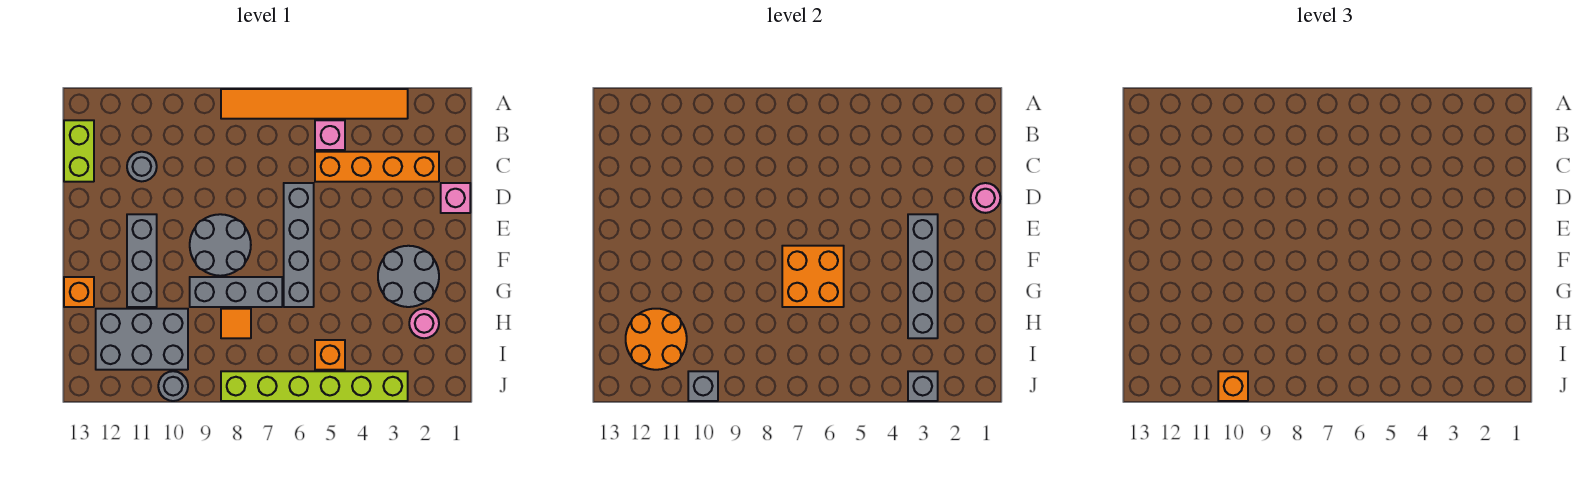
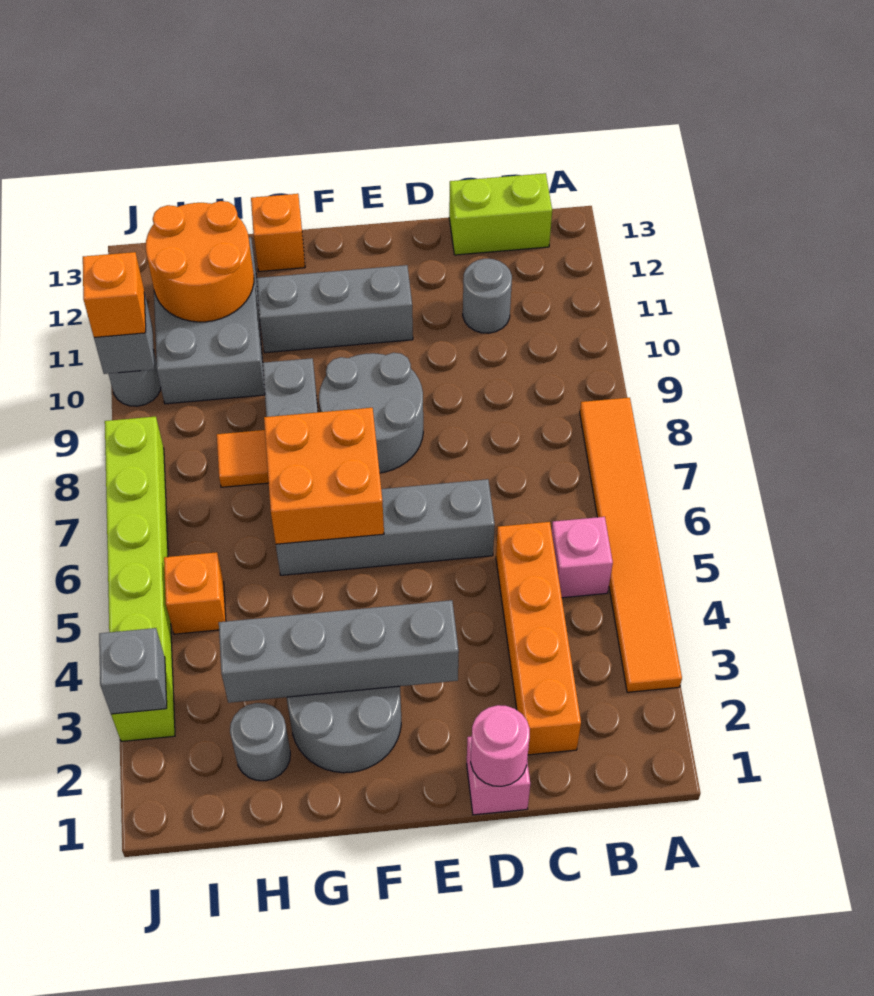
pink 1x1 round brick [409,309,439,338] -> grey 1x1 round brick [230,703,290,781]

